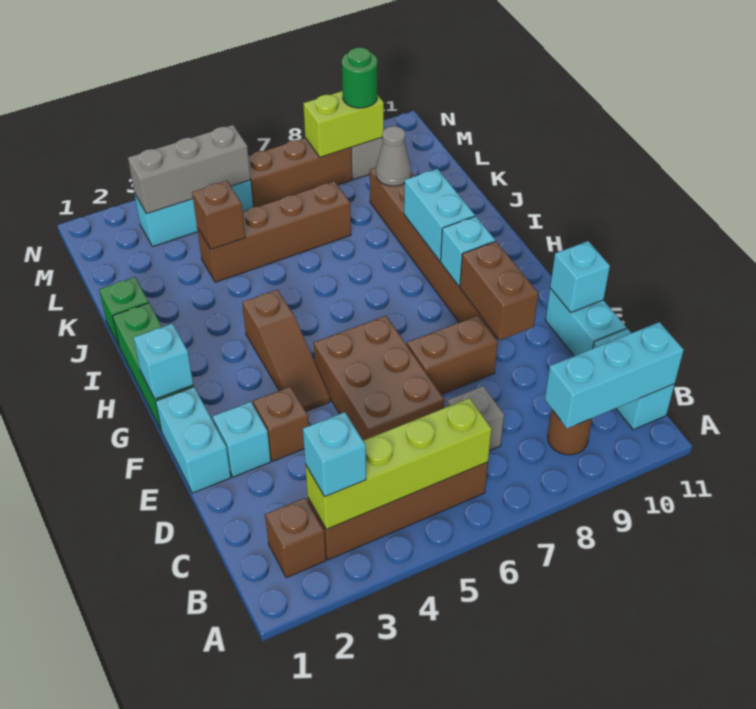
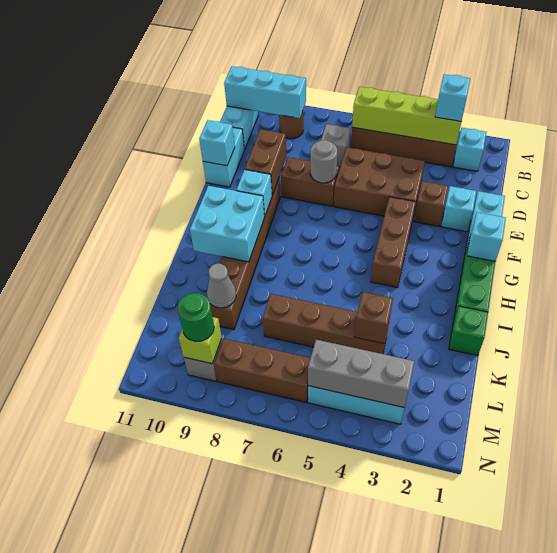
brown 1x1 brick [265,498,326,578] -> cyan 1x1 brick [453,128,486,171]
brown 2x3 brick [314,316,445,440] -> brown 2x3 brick turned to [334,147,425,217]
none -> grey 1x1 round brick [310,140,337,183]
brown 1x3 slope [242,290,330,411] -> brown 1x3 brick [371,197,416,288]
cyan 1x2 brick [404,169,475,261] -> cyan 2x2 brick [190,186,264,262]
lime 1x2 brick [303,91,384,157] -> lime 1x1 brick [179,317,222,364]

